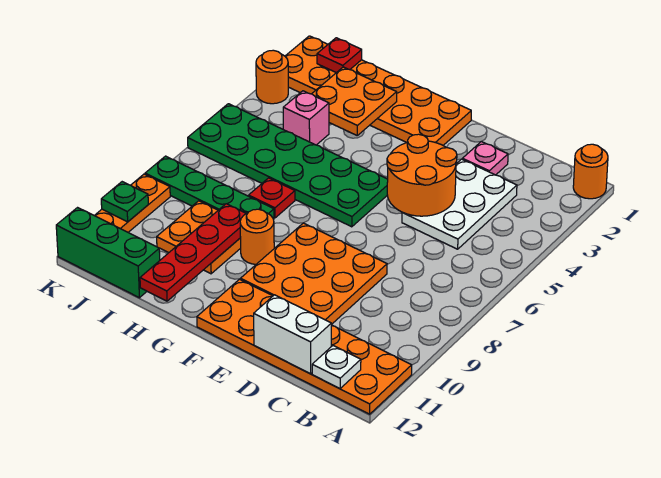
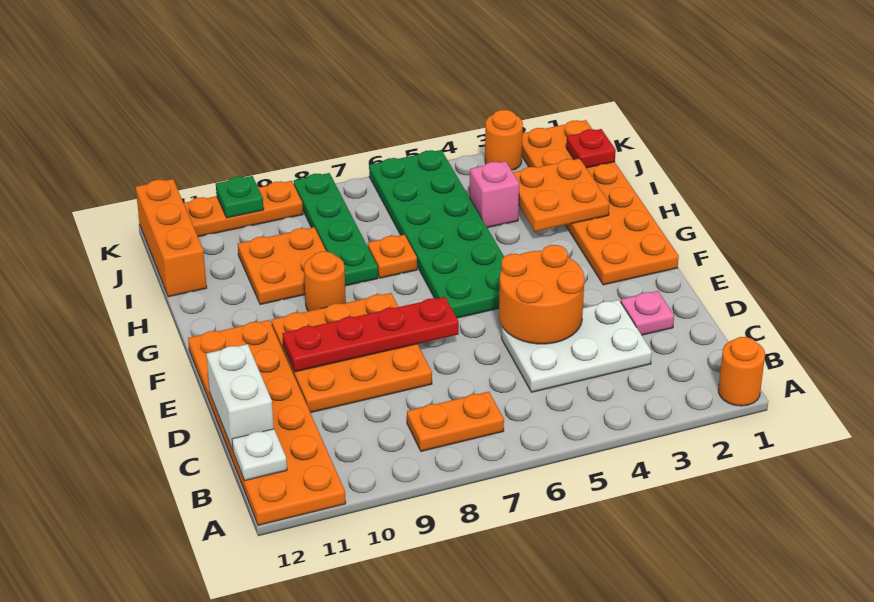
none -> orange 1x2 plate [407,392,504,451]
red 1x1 plate [249,178,295,218] -> orange 1x1 plate [368,235,417,278]
red 1x4 plate [140,204,246,301] -> red 1x4 plate moved to [282,297,459,372]
green 1x3 brick [56,208,160,298] -> orange 1x3 brick [136,179,207,297]

